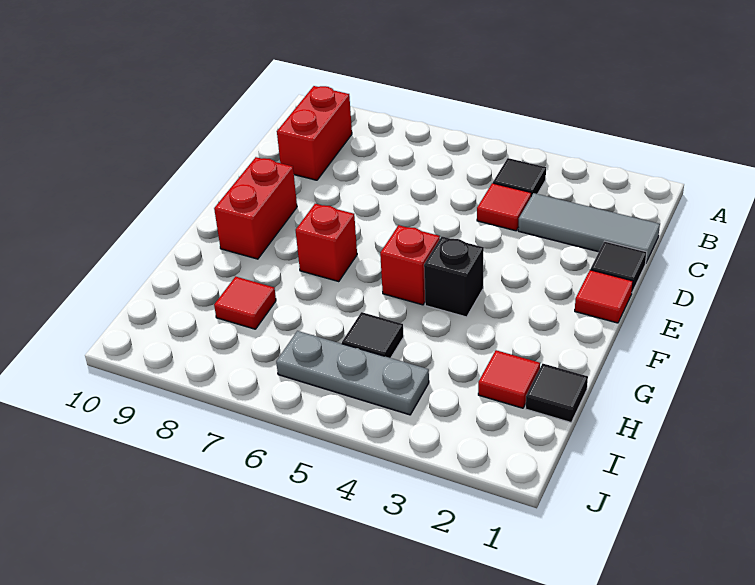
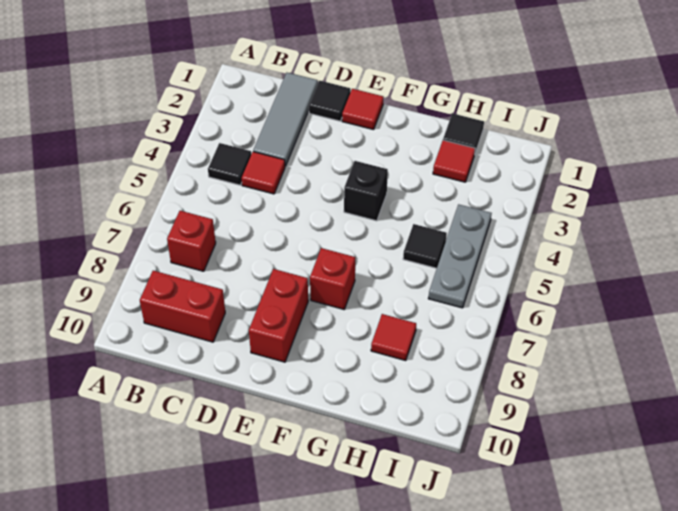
red 1x2 brick [214,157,297,259] -> red 1x2 brick turned to [249,269,308,362]
red 1x1 brick [380,225,440,305] -> red 1x1 brick moved to [167,211,216,271]

